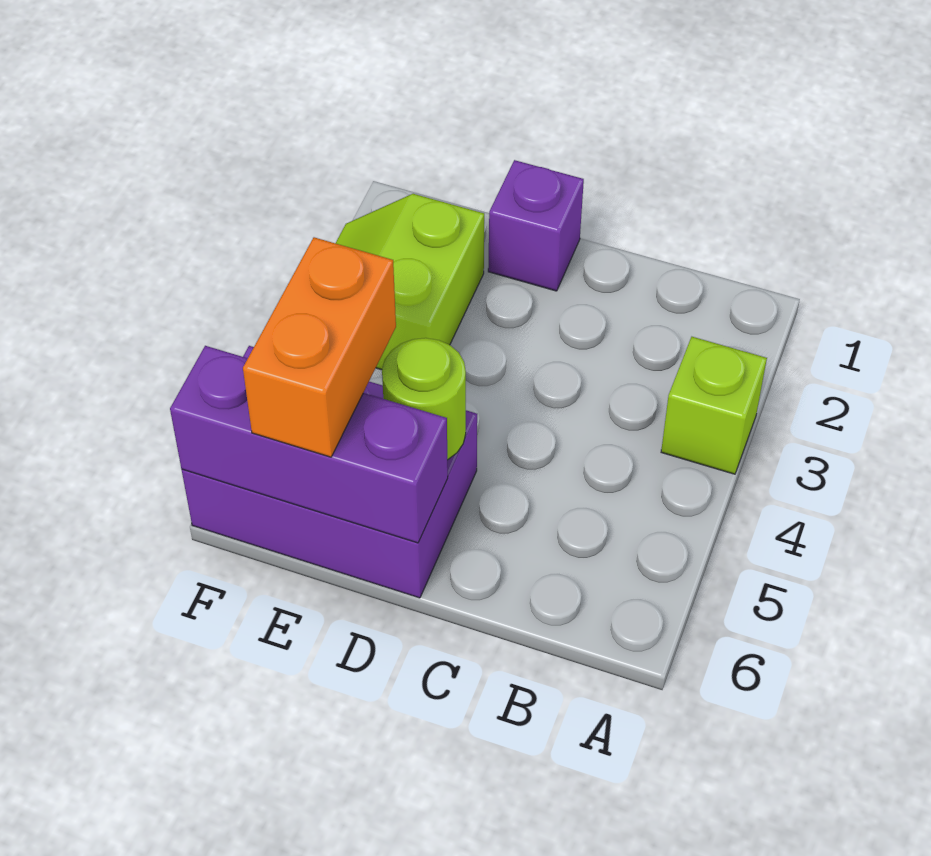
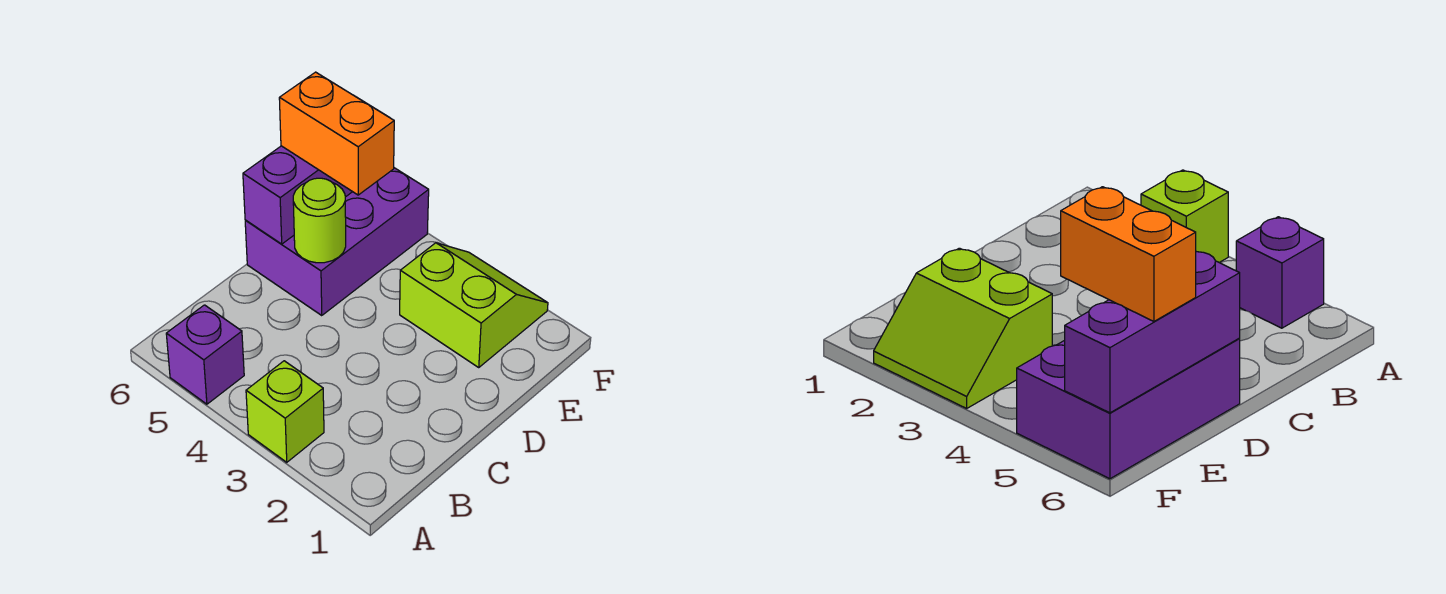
purple 1x1 brick [488,160,584,291] -> purple 1x1 brick moved to [166,305,244,404]

